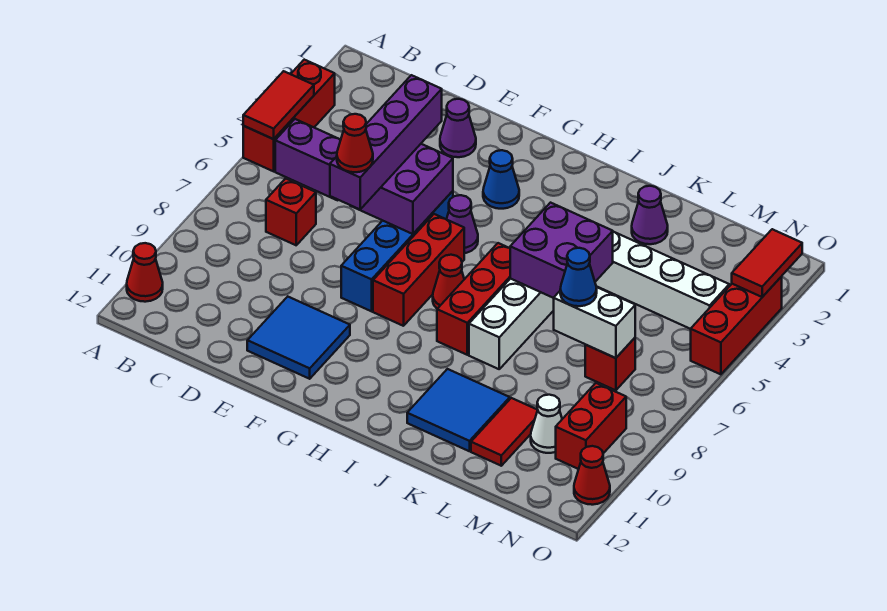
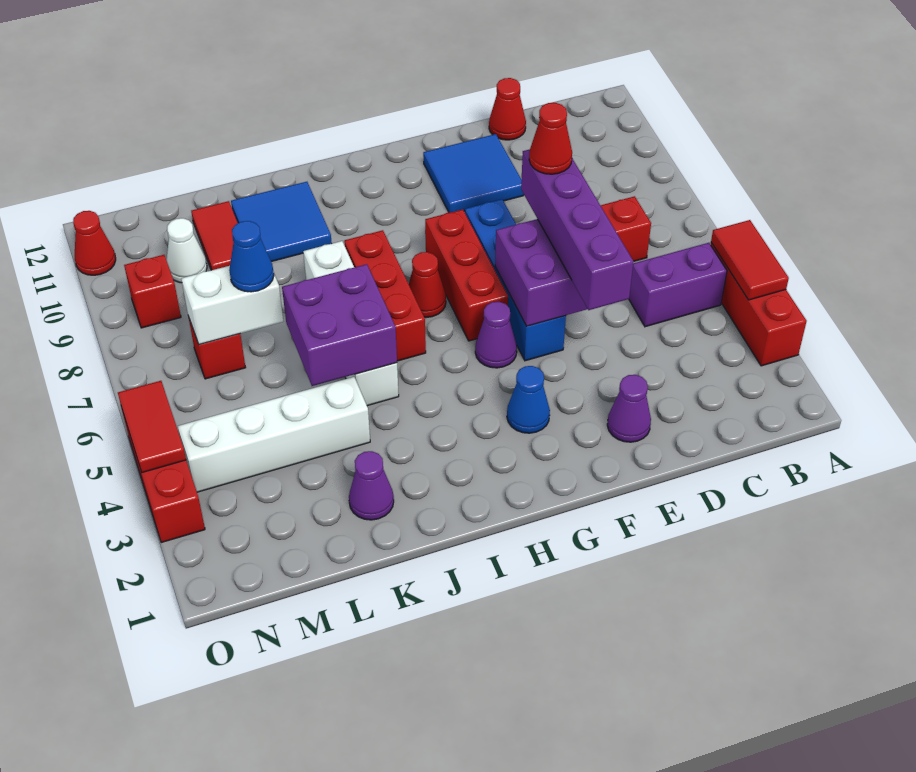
red 1x1 cone [127,243,163,302] -> red 1x1 cone moved to [489,78,526,140]
red 1x2 brick [556,383,626,469] -> red 1x1 brick [124,255,181,328]
red 1x2 tile [732,229,802,297] -> red 1x2 tile moved to [118,381,186,472]

